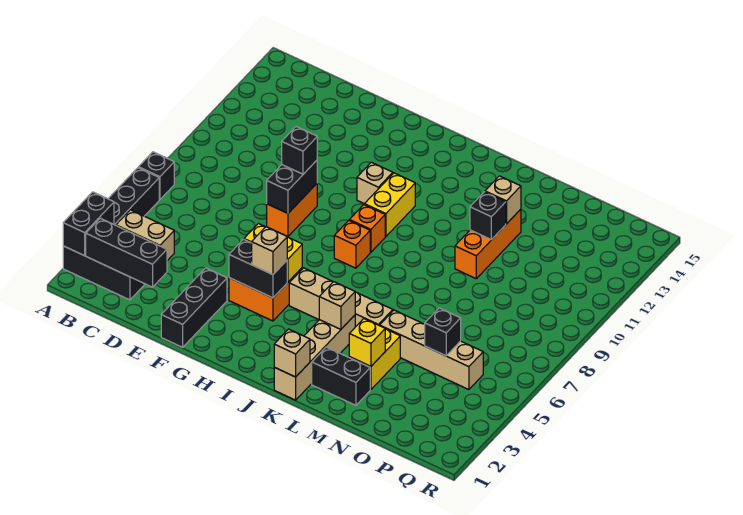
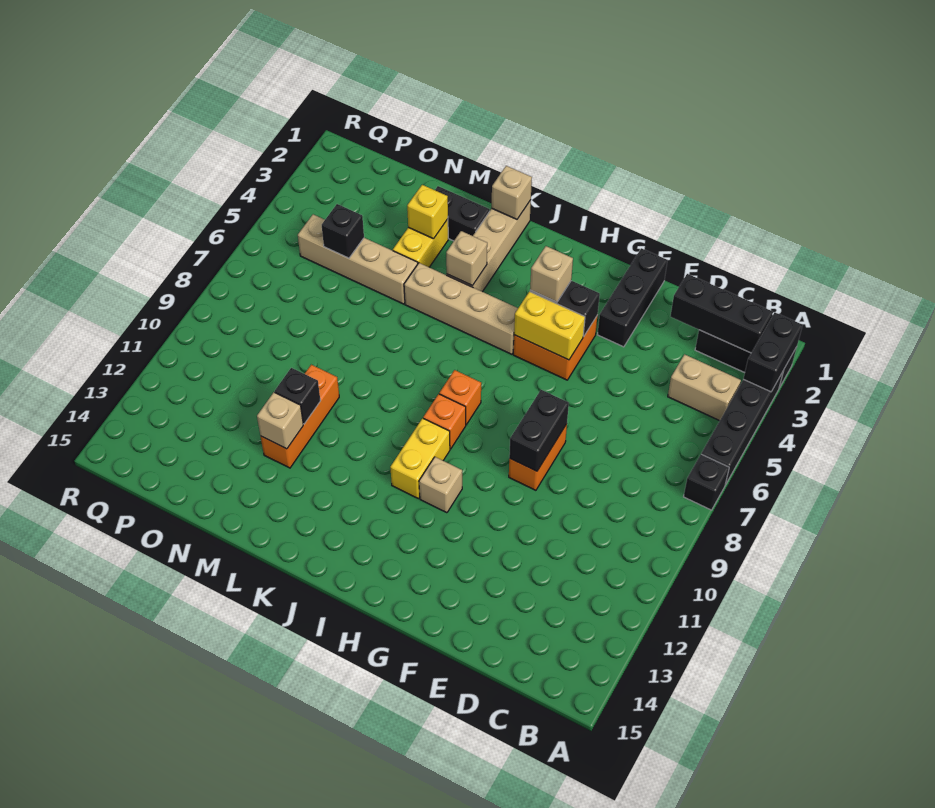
black 1x1 brick [282,127,317,174] -> none

